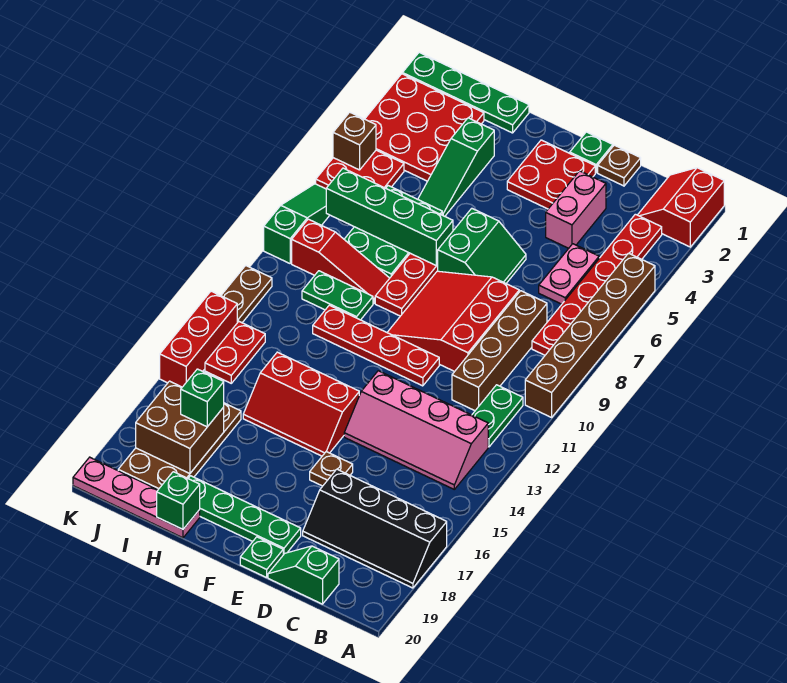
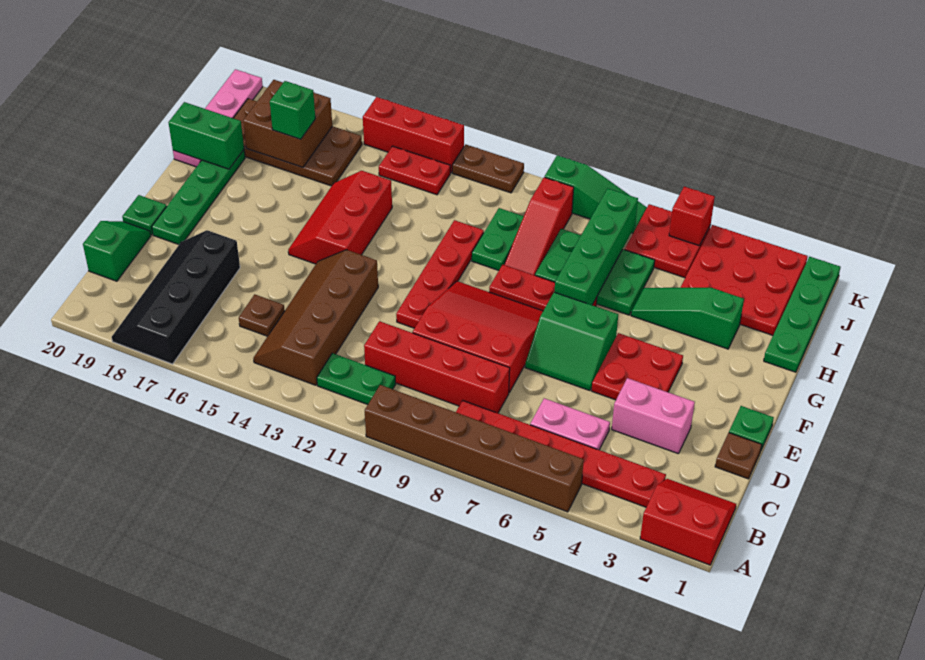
pink 2x4 slope [344,371,488,489] -> brown 2x4 slope [253,250,378,385]
brown 1x4 brick [452,291,547,411] -> red 1x4 brick [364,321,510,413]
red 2x2 plate [507,140,595,209] -> red 2x2 plate moved to [591,333,683,400]
brown 1x1 plate [310,451,353,486] -> brown 1x1 plate moved to [239,294,285,336]
green 1x1 brick [157,472,200,529] -> green 1x2 brick [168,102,244,169]
brown 1x1 brick [333,112,376,170] -> red 1x1 brick [669,187,715,246]

